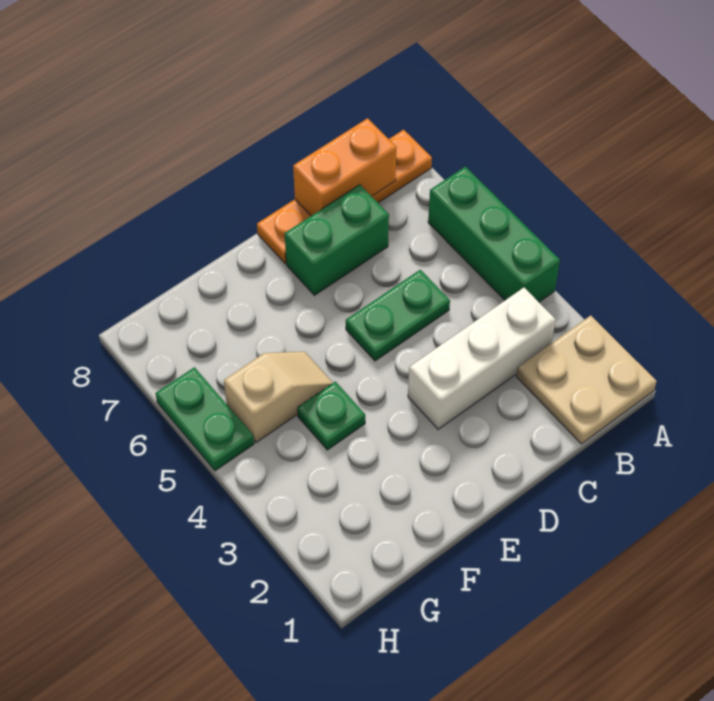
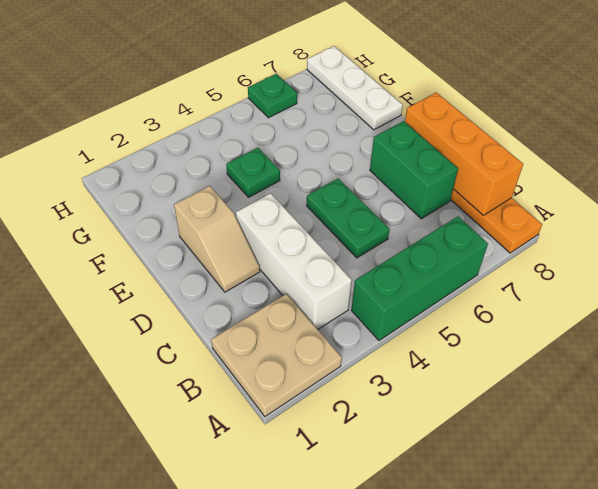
orange 1x2 brick [293,118,397,216] -> orange 1x3 brick [405,93,523,215]
tan 1x2 slope [224,352,333,443] -> tan 1x2 slope moved to [174,186,260,292]
none -> white 1x3 plate [307,46,403,130]
green 1x2 plate [155,367,254,471] -> green 1x1 plate [248,74,297,118]

